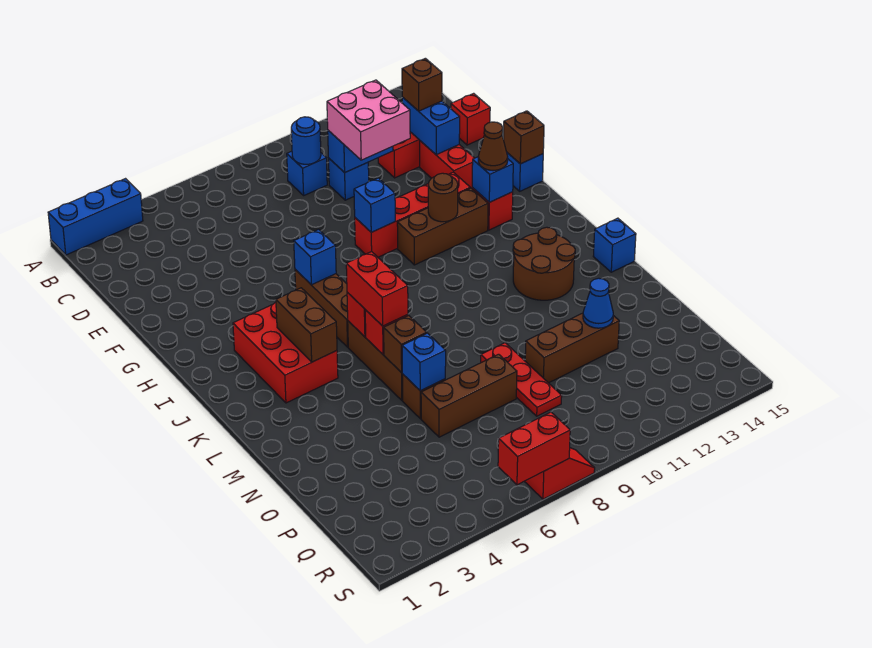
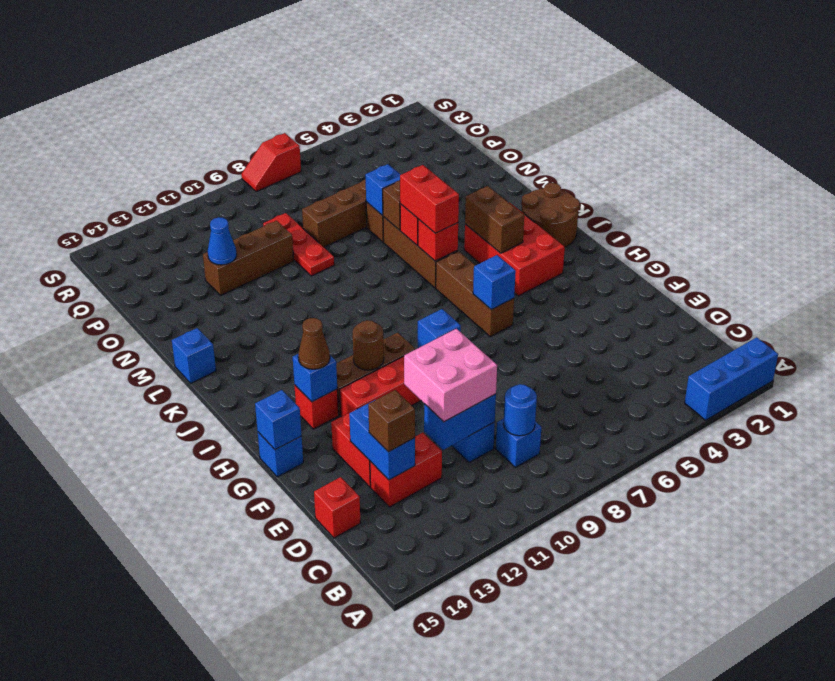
brown 1x1 brick [504,111,544,164] -> blue 1x1 brick [255,390,302,450]
brown 2x2 round brick [513,227,575,300] -> brown 2x2 round brick moved to [521,183,580,247]
red 1x2 brick [498,412,570,485] -> none

